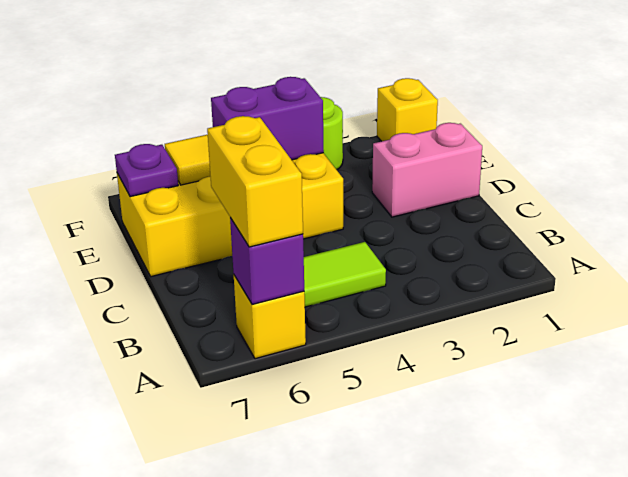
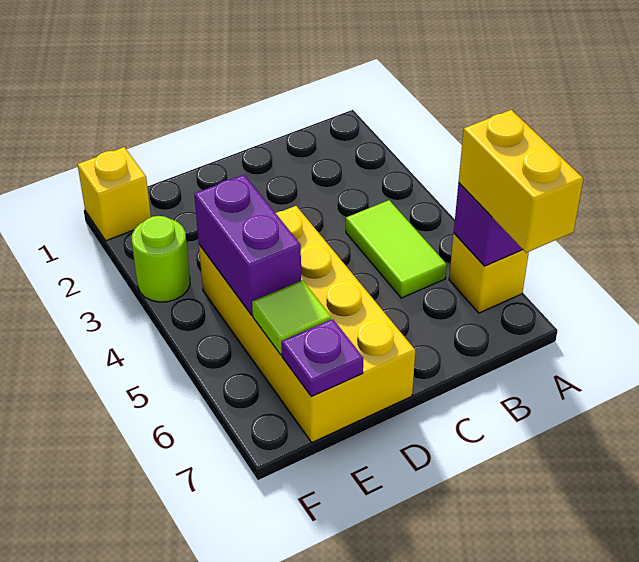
yellow 1x2 brick [207,116,303,247] -> yellow 1x2 brick turned to [459,110,583,253]
pink 1x2 brick [372,123,482,217] -> none
yellow 1x1 tile [165,135,210,185] -> lime 1x1 tile [252,280,332,355]

